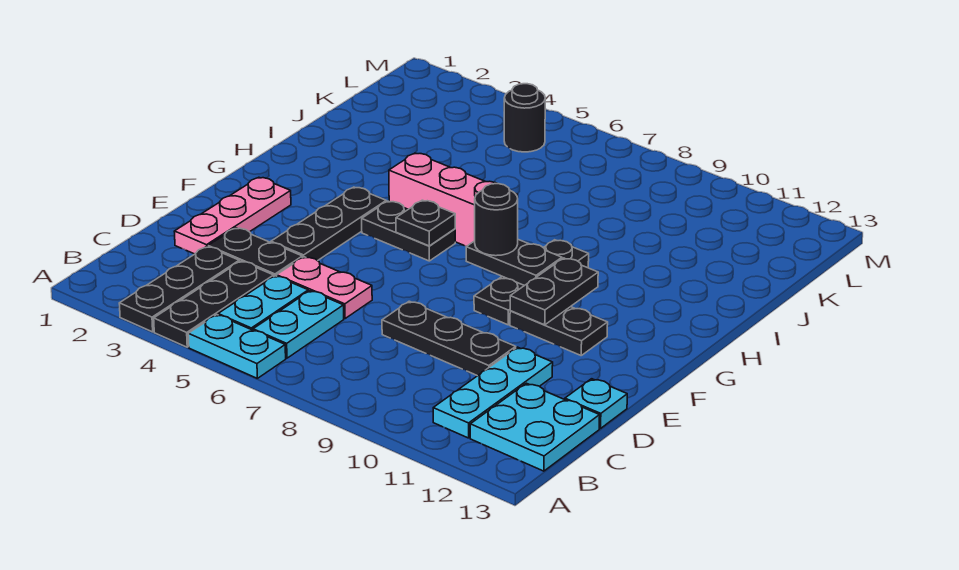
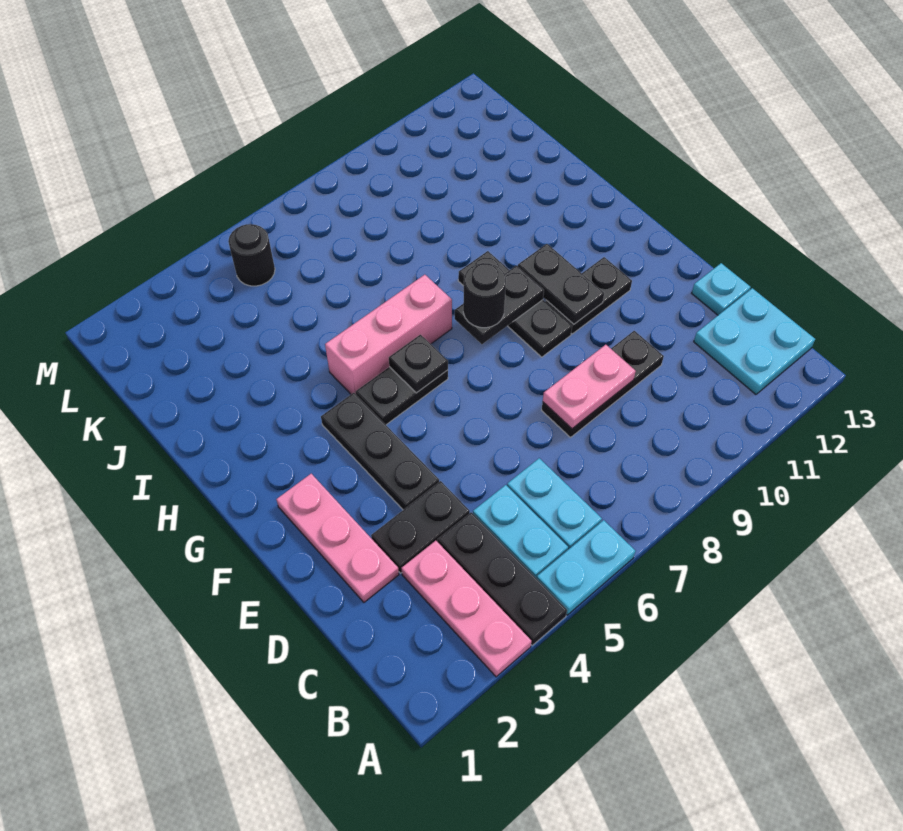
black 1x3 plate [119,247,239,332] -> pink 1x3 plate [402,541,531,677]
cyan 1x3 plate [433,347,553,438] -> none
pink 1x2 plate [277,257,372,319] -> pink 1x2 plate moved to [543,345,636,429]

